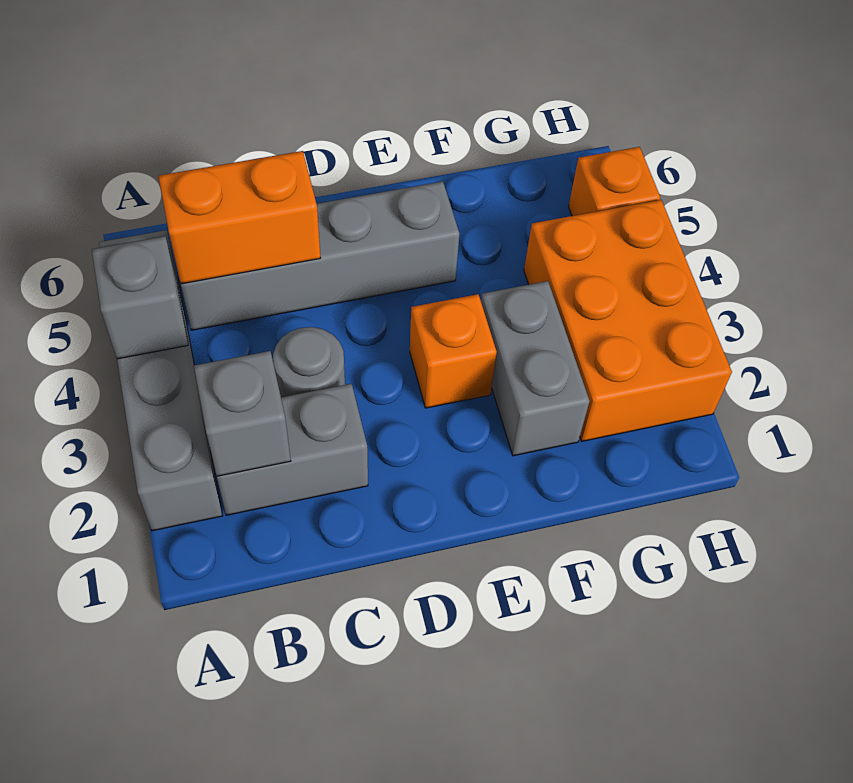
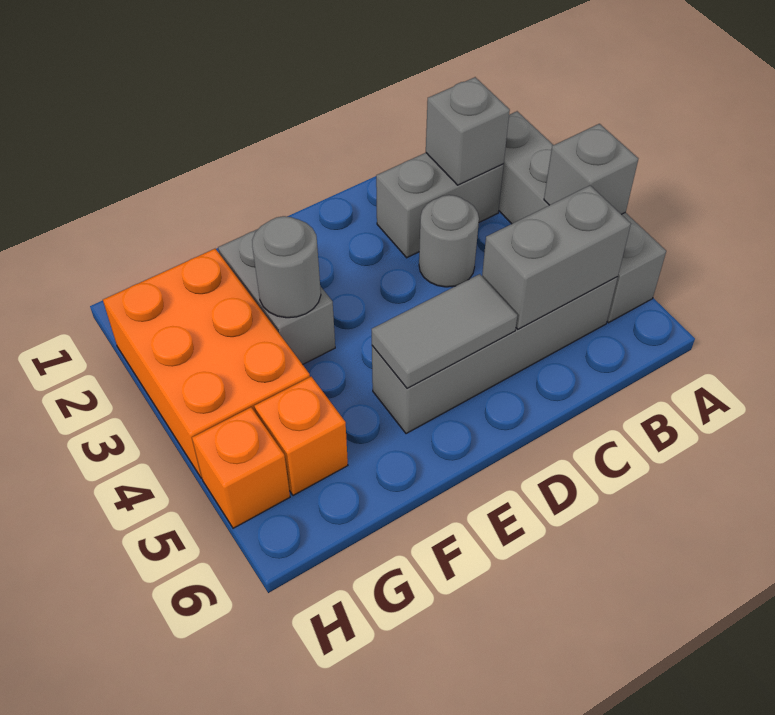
orange 1x2 brick [158,151,320,284] -> grey 1x2 brick [482,185,631,329]
none -> grey 1x2 tile [372,274,517,388]
orange 1x1 brick [410,294,497,408] -> orange 1x1 brick moved to [254,377,348,496]
none -> grey 1x1 round brick [252,216,321,318]

